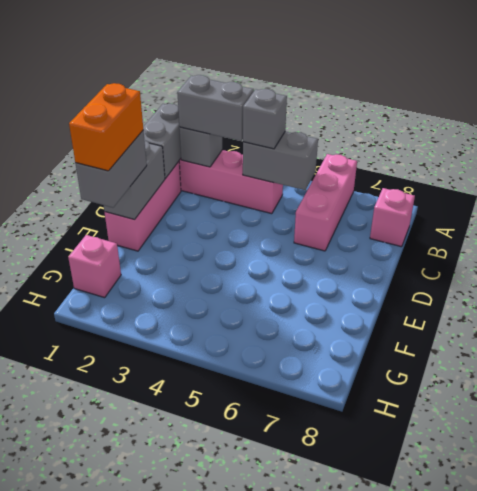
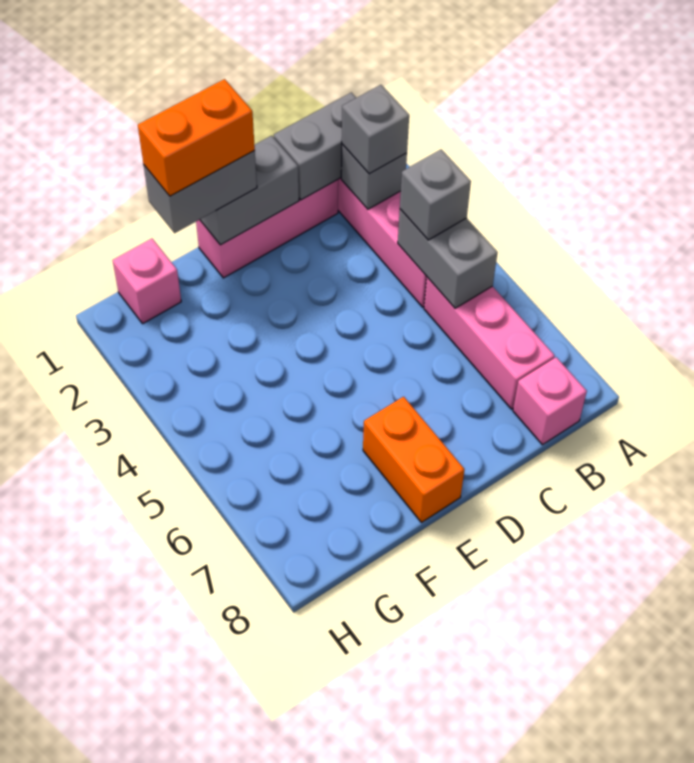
pink 1x3 brick [294,154,357,251] -> pink 1x3 brick turned to [424,277,555,409]
grey 1x2 brick [177,75,254,141] -> grey 1x1 brick [342,85,409,174]
none -> orange 1x2 brick [363,397,465,523]

